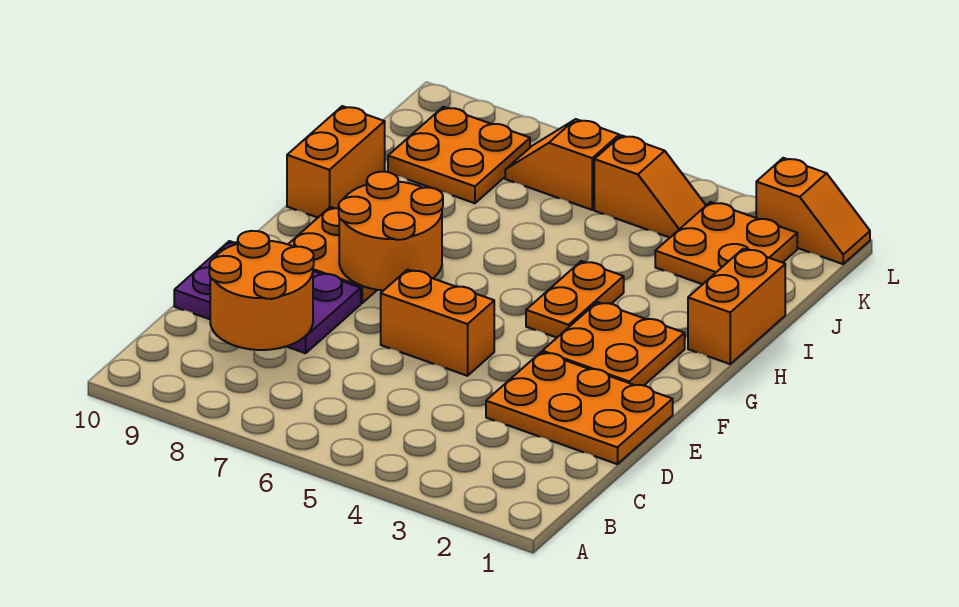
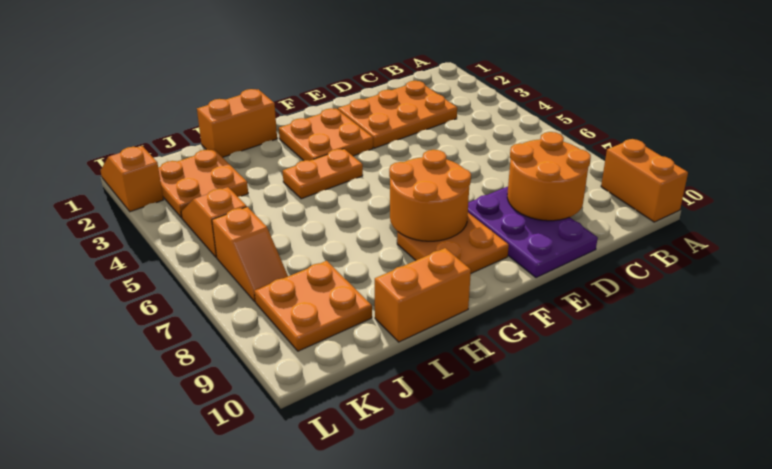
orange 2x3 plate [486,352,673,464] -> orange 2x3 plate turned to [338,81,457,148]
orange 1x2 brick [381,270,494,376] -> orange 1x2 brick moved to [601,139,688,222]

